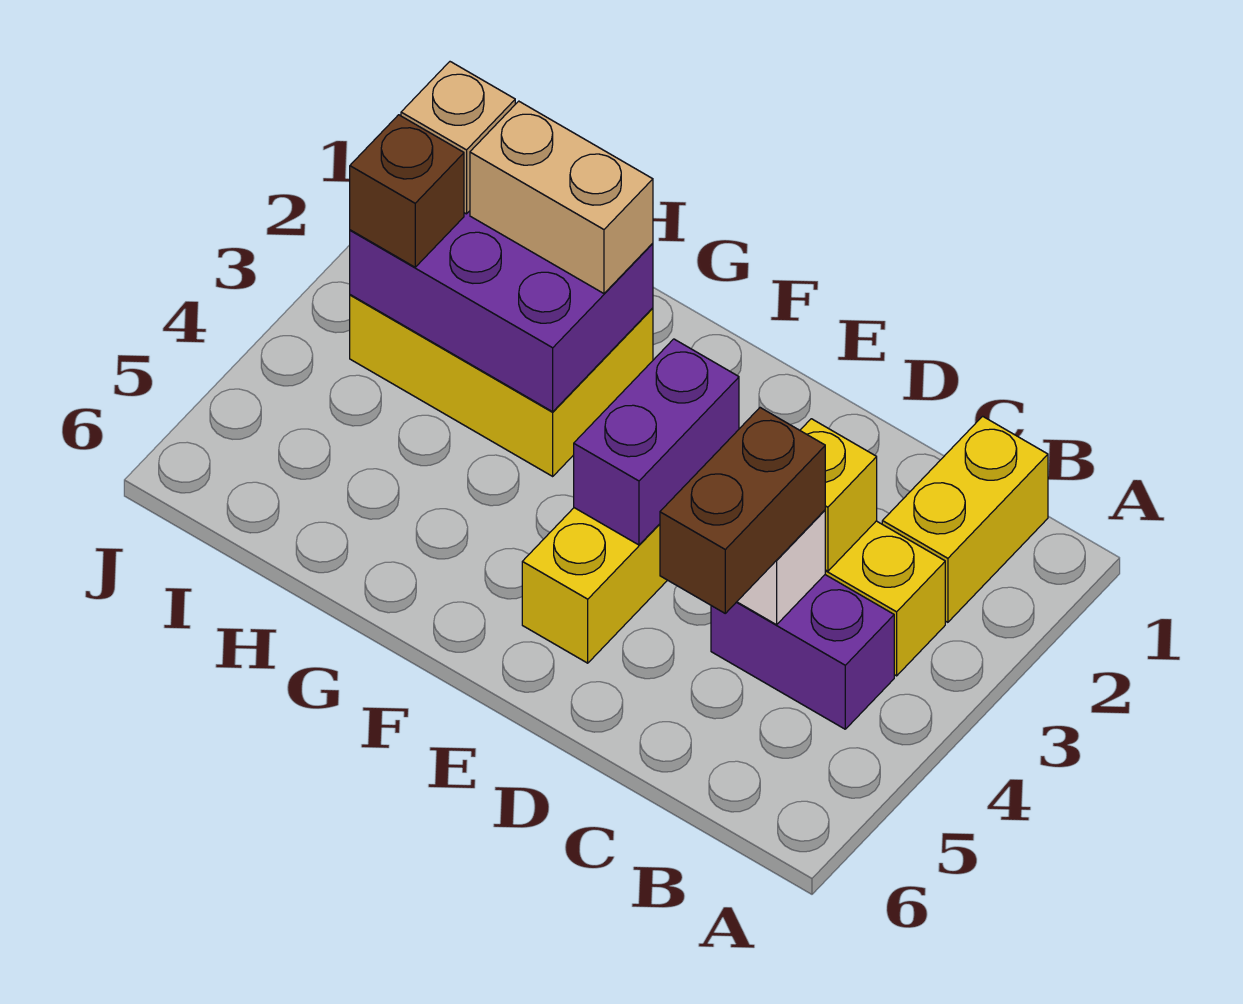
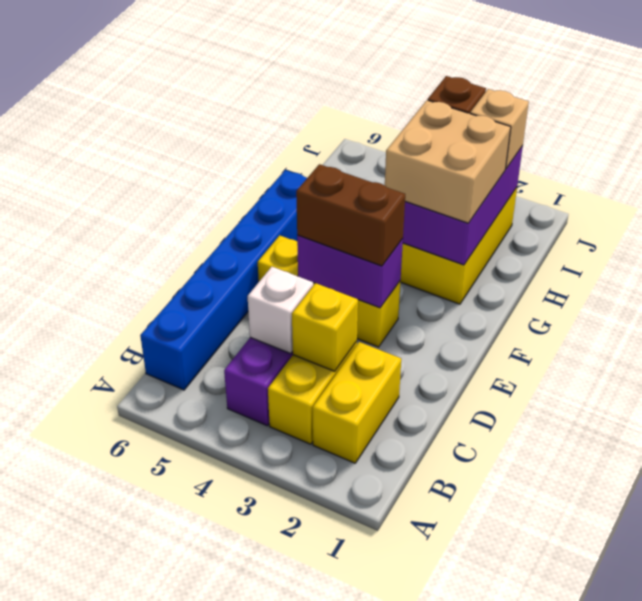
yellow 1x2 brick [882,416,1048,622] -> yellow 1x2 brick turned to [313,342,401,463]
none -> blue 1x6 brick [140,170,307,390]
brown 1x2 brick [660,408,825,613] -> brown 1x2 brick moved to [296,164,405,266]
tan 1x2 brick [470,101,653,293] -> tan 2x2 brick [385,100,511,223]

